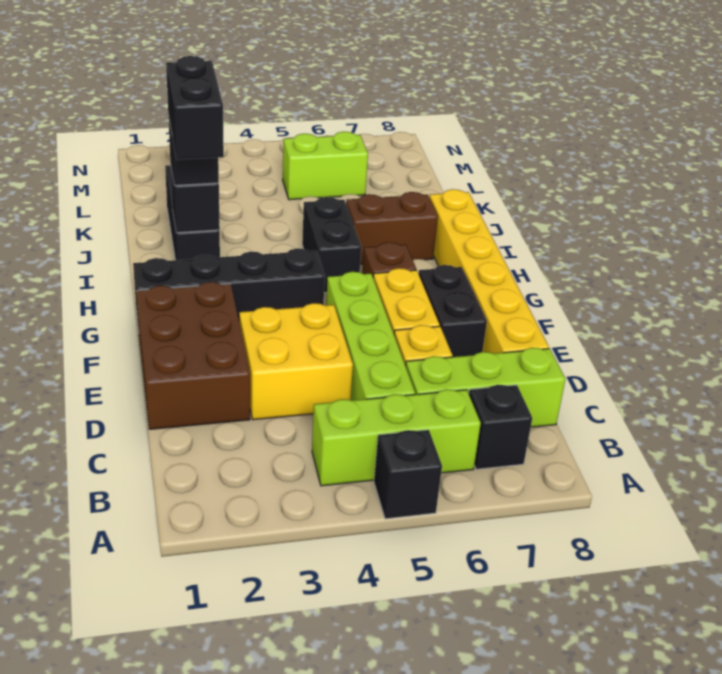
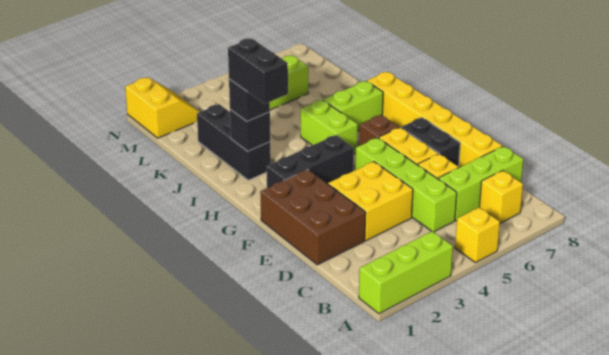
black 1x1 brick [374,430,442,519] -> yellow 1x1 brick [455,208,500,263]
lime 1x3 brick [312,389,481,486] -> lime 1x3 brick moved to [359,231,453,314]
black 1x1 brick [469,385,532,469] -> yellow 1x1 brick [479,171,523,223]
black 1x4 brick [133,248,325,330] -> black 1x3 brick [267,135,354,188]
black 1x2 brick [302,197,361,293] -> lime 1x2 brick [301,100,358,154]
brown 1x2 brick [346,192,438,264] -> lime 1x2 brick [323,81,383,131]
none -> yellow 2x2 slope [125,77,199,138]

